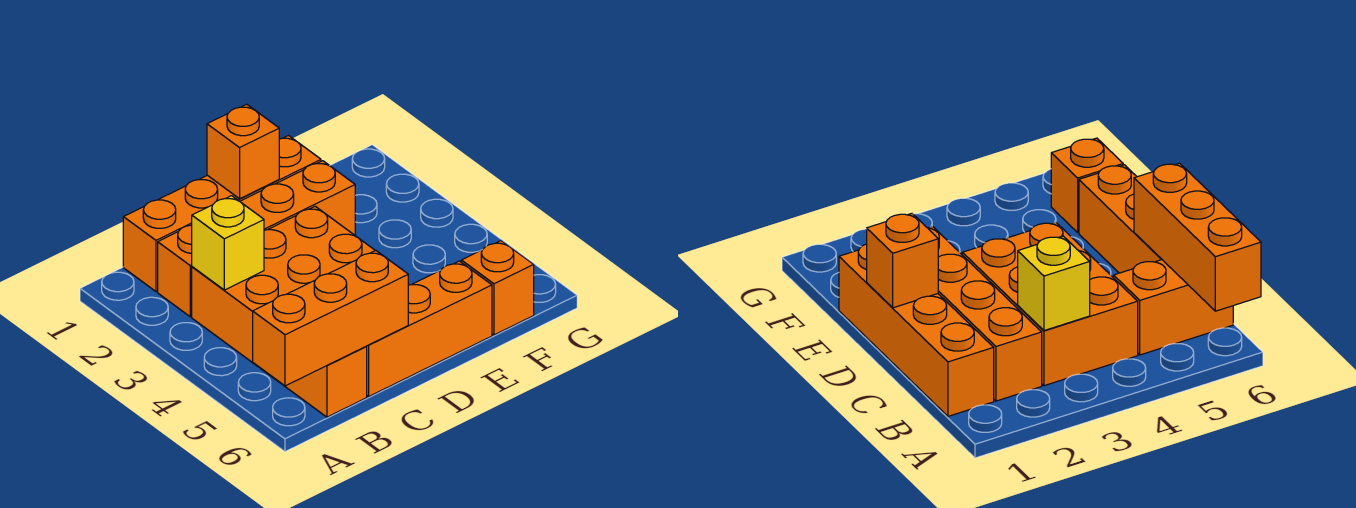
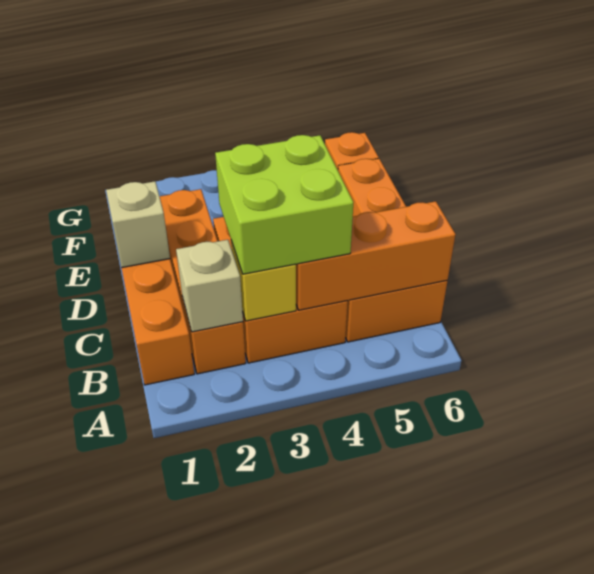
orange 1x3 brick [253,251,408,386] -> orange 1x3 brick turned to [296,201,456,310]
none -> tan 1x1 brick [176,240,243,332]
none -> lime 2x2 brick [215,135,353,274]
orange 1x1 brick [207,104,279,199] -> tan 1x1 brick [106,181,170,268]

